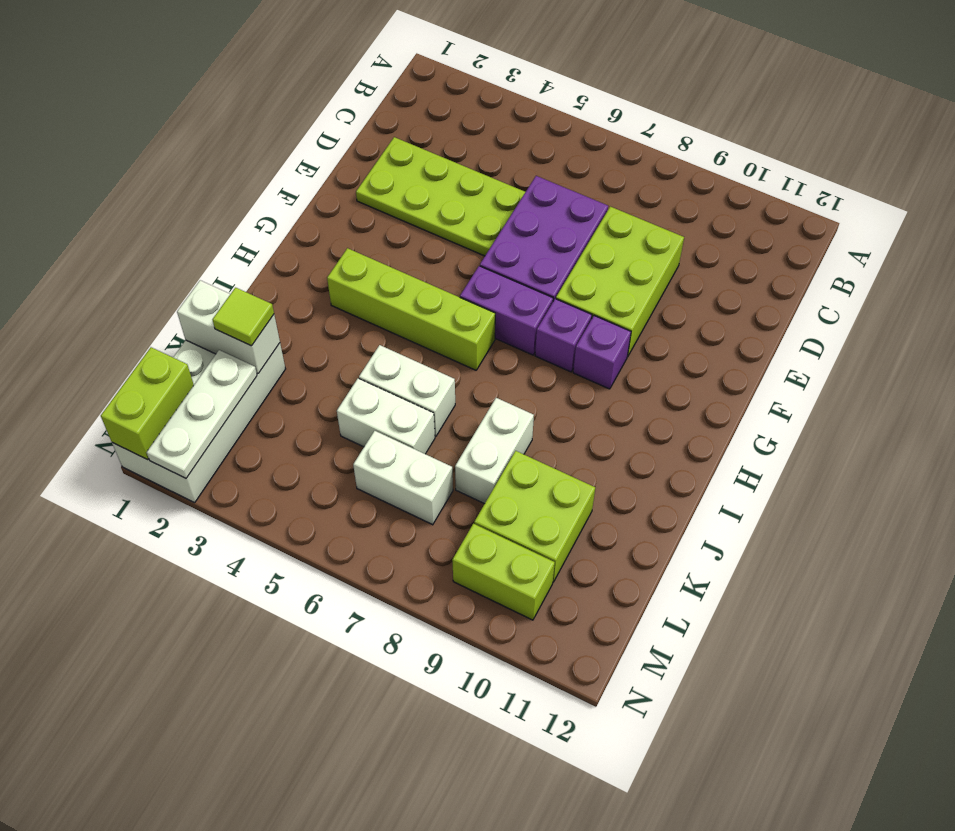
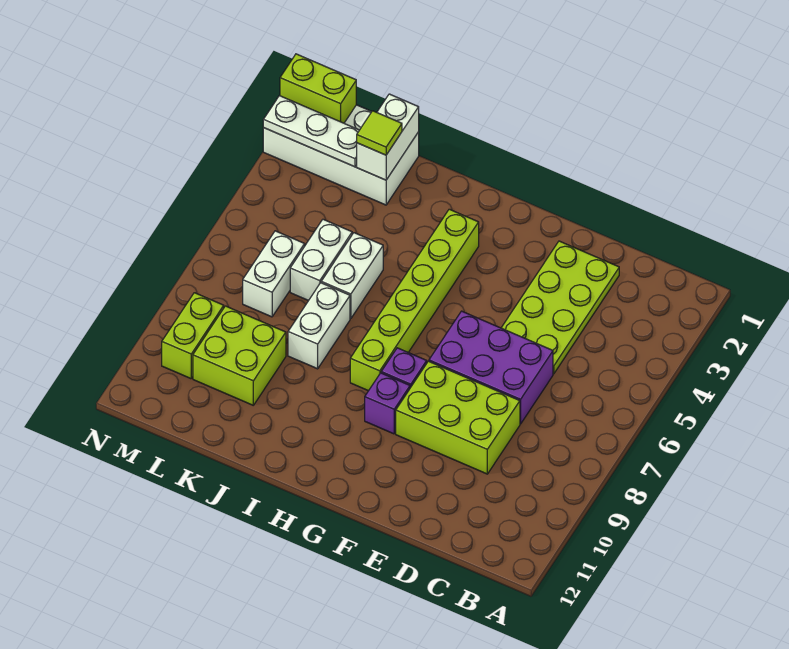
purple 1x2 brick [460,266,553,355] -> none
lime 1x4 brick [327,248,495,370] -> lime 1x6 brick [350,209,479,391]
white 1x2 brick [455,398,534,504] -> white 1x2 brick turned to [288,283,350,369]

